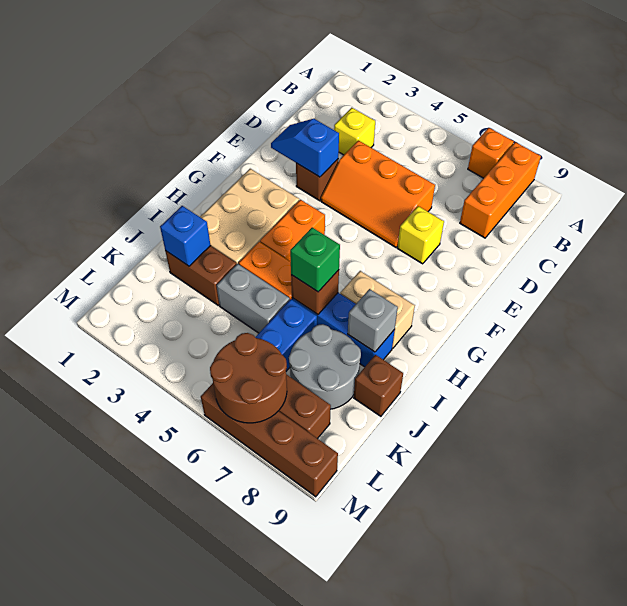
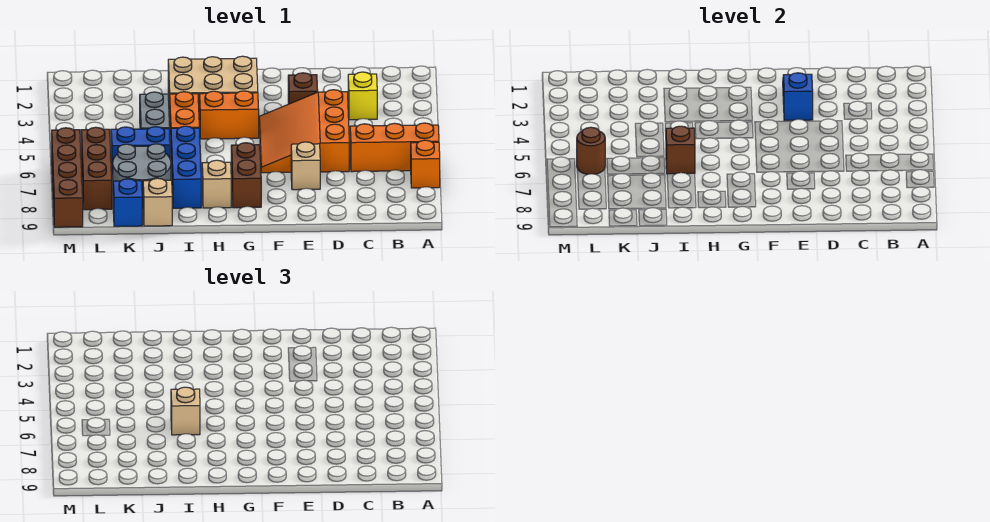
orange 1x3 brick [460,142,541,238] -> orange 1x3 brick moved to [350,123,439,172]
orange 2x3 slope [321,140,435,247] -> orange 3x3 slope [259,90,349,173]
yellow 1x1 brick [398,206,444,264] -> tan 1x1 brick [291,142,320,190]
tan 1x2 brick [340,271,415,348] -> tan 1x1 brick [202,160,231,208]
green 1x1 brick [290,227,340,292] -> tan 1x1 brick [171,387,200,435]
grey 1x1 brick [348,289,398,352] -> none
brown 1x2 brick [165,246,237,305] -> brown 1x2 brick moved to [231,143,261,208]
blue 1x1 brick [160,206,211,266] -> blue 1x1 brick moved to [113,179,142,226]
brown 1x1 brick [354,355,403,416] -> tan 1x1 brick [143,178,172,226]
brown 2x2 round brick [210,333,287,423] -> brown 1x1 round brick [577,127,605,174]

